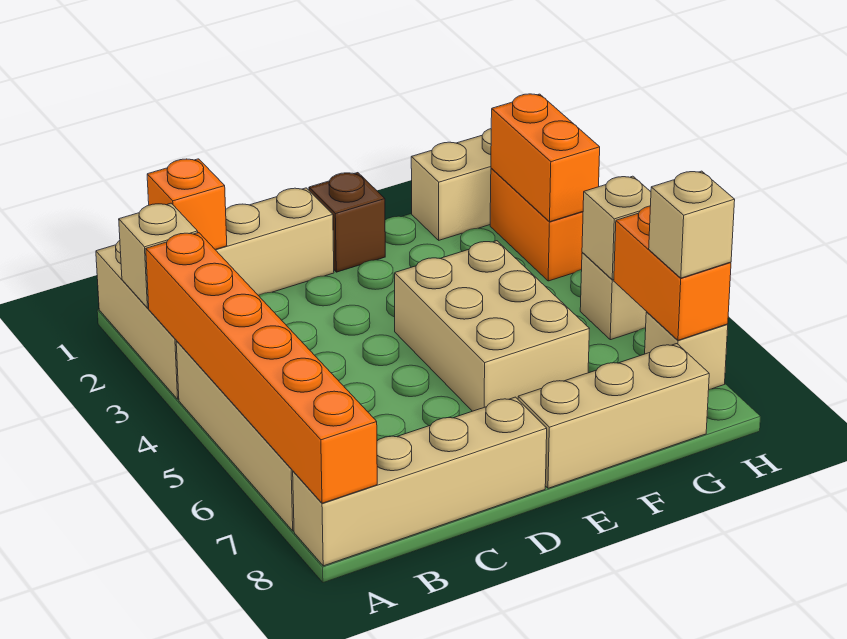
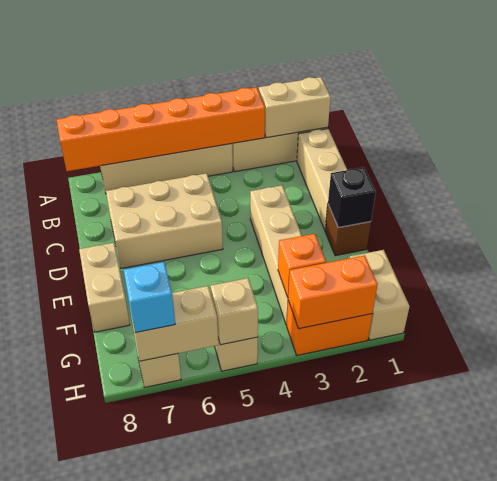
tan 1x1 brick [119,203,198,308] -> tan 1x2 brick [259,77,331,138]
tan 1x4 brick [293,397,547,566] -> tan 1x4 brick moved to [250,185,302,325]
orange 1x1 brick [147,159,227,249] -> orange 1x1 brick moved to [278,234,326,297]
none -> black 1x1 brick [328,167,376,228]
tan 2x3 brick [395,241,589,411] -> tan 2x3 brick moved to [106,173,223,268]
tan 1x3 brick [518,344,709,488] -> tan 1x2 brick [79,243,130,332]
orange 1x2 brick [614,206,731,340] -> tan 1x2 brick [130,286,218,361]
tan 1x1 brick [649,171,735,278] -> cyan 1x1 brick [124,262,175,333]

